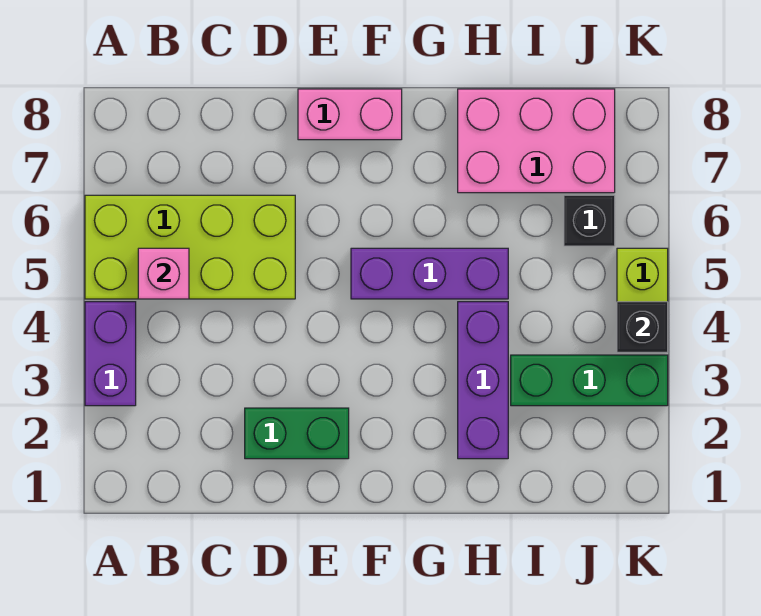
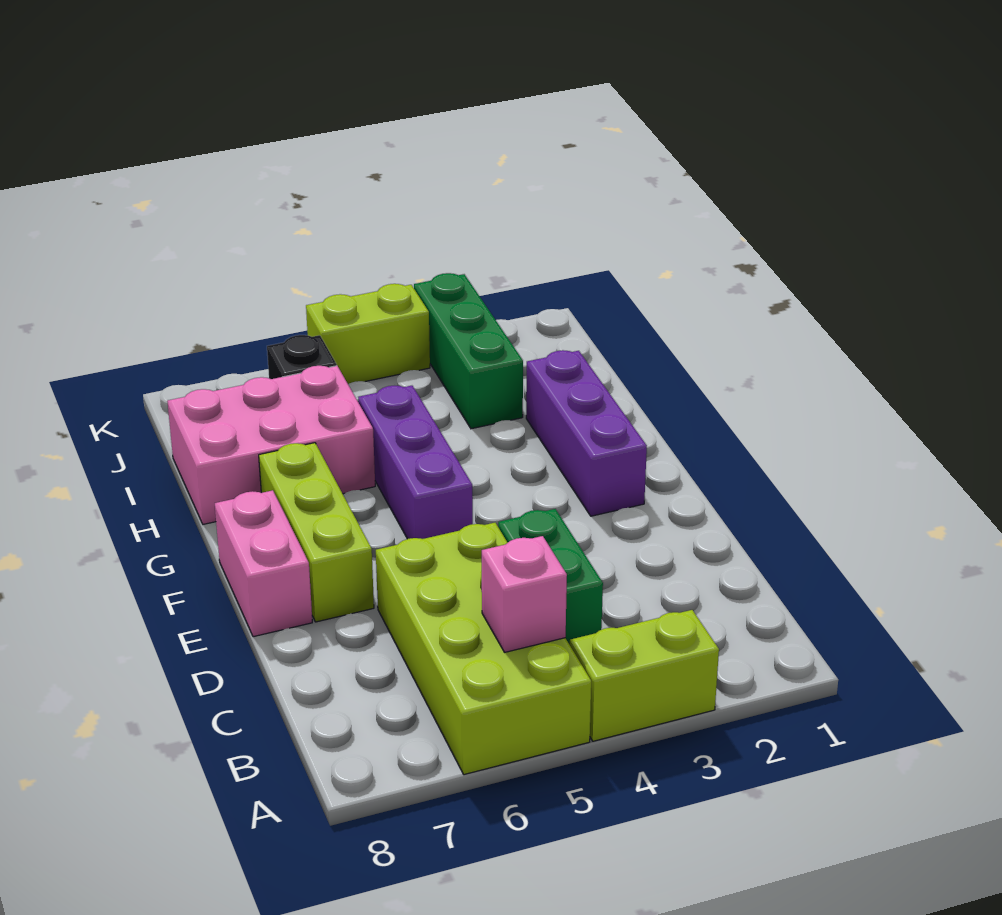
purple 1x2 brick [85,302,136,406] -> lime 1x2 brick [570,610,719,741]
green 1x2 brick [245,408,349,459] -> green 1x2 brick moved to [498,509,603,645]
none -> lime 1x3 brick [259,443,374,622]
purple 1x3 brick [458,302,508,459] -> purple 1x3 brick turned to [526,350,647,516]
pink 2x3 brick [458,89,615,193] -> pink 2x3 brick turned to [167,366,375,524]
black 1x1 brick [617,302,668,352] -> none

